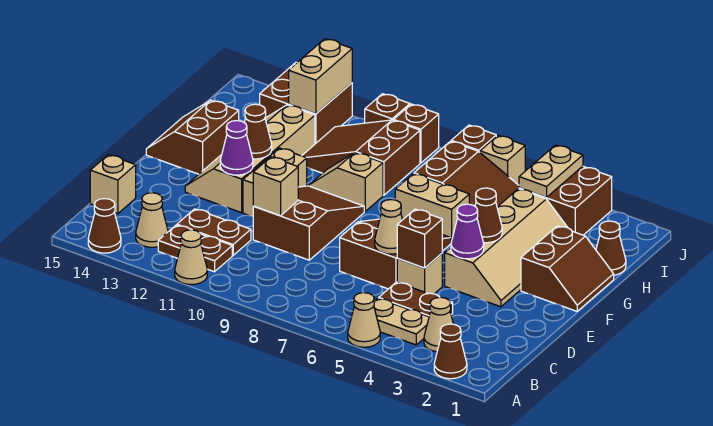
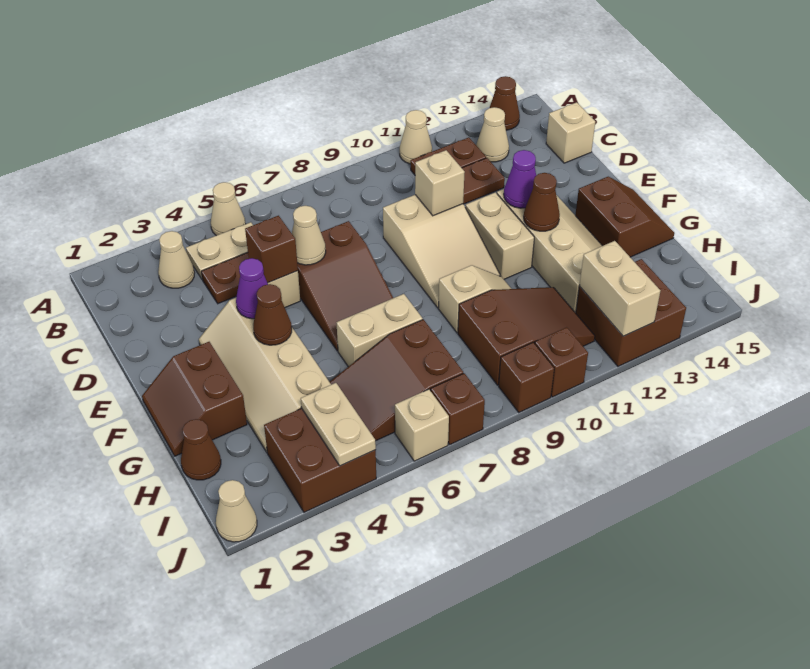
brown 1x1 cone [434,324,467,379] -> none
brown 2x3 slope [253,186,364,260] -> tan 2x3 slope [383,195,500,308]
none -> tan 1x1 cone [216,480,257,542]

